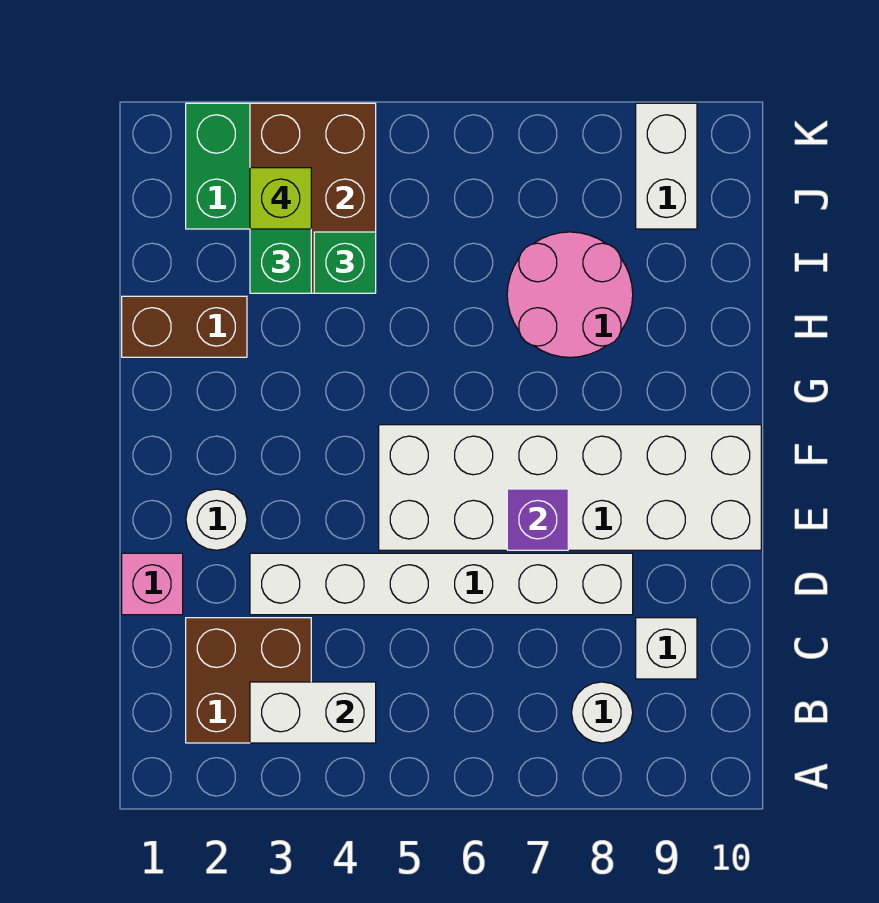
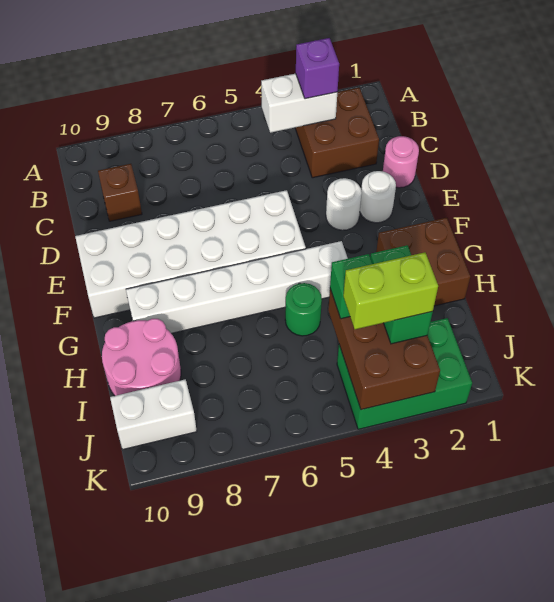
white 1x1 round brick [572,682,633,743] -> white 1x1 round brick moved to [326,178,362,230]
white 1x1 brick [636,618,697,679] -> brown 1x1 brick [98,164,142,221]
pink 1x1 brick [122,553,183,615] -> pink 1x1 round brick [383,136,419,188]
white 1x6 brick [250,553,633,615] -> white 1x6 brick moved to [126,241,348,333]
purple 1x1 brick [507,489,568,550] -> purple 1x1 brick moved to [296,38,339,99]
brown 1x2 brick [122,296,247,357] -> brown 2x2 brick [376,218,470,306]
none -> green 1x1 round brick [285,283,322,336]
pink 2x2 round brick [507,232,633,357] -> pink 2x2 round brick moved to [102,319,181,396]
lime 1x1 brick [250,168,311,229] -> lime 1x2 brick [343,252,438,329]
white 1x2 brick [636,103,697,229] -> white 1x2 brick turned to [110,379,197,449]

